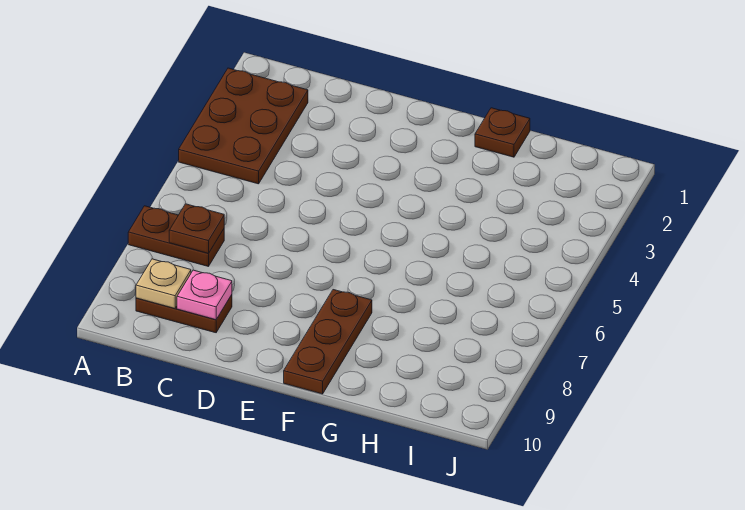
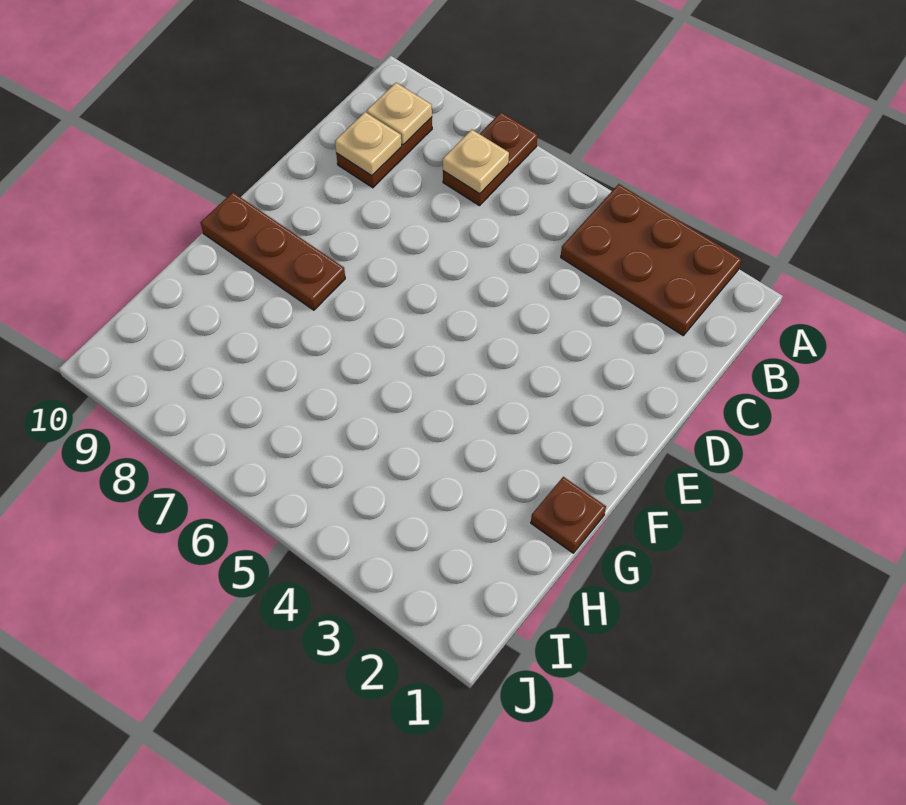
brown 1x1 plate [169,204,224,253] -> tan 1x1 plate [443,130,509,194]
pink 1x1 plate [177,270,232,320] -> tan 1x1 plate [335,112,402,176]

